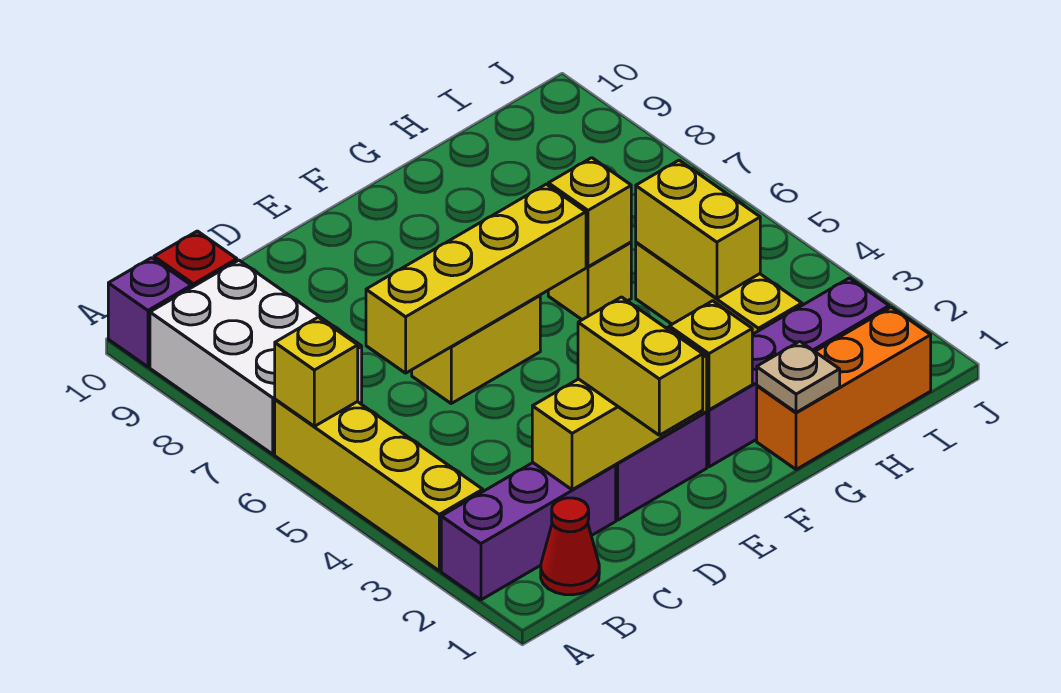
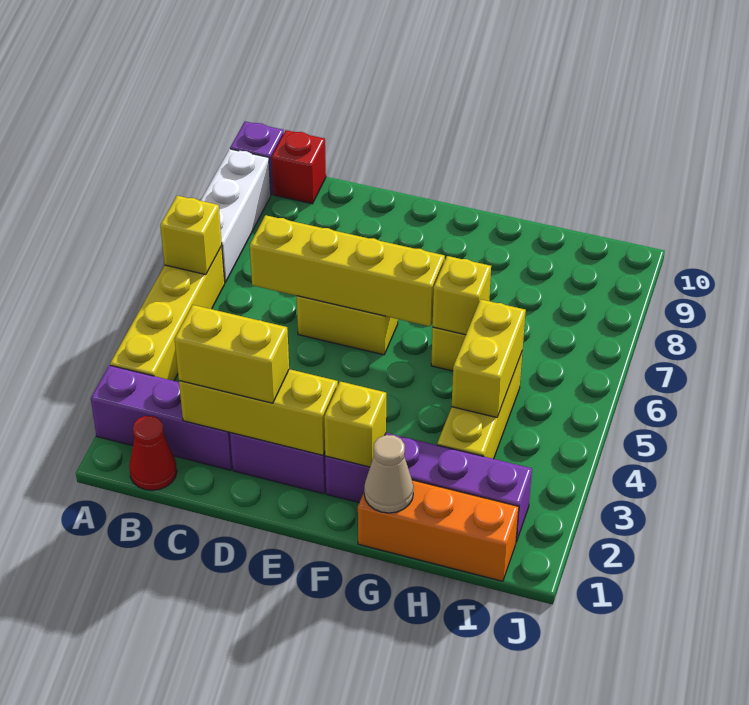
white 2x3 brick [150,260,362,454] -> white 1x3 brick [201,149,271,282]
yellow 1x2 brick [578,297,703,435] -> yellow 1x2 brick turned to [175,305,289,403]
tan 1x1 plate [757,341,840,413] -> tan 1x1 cone [364,435,414,513]

